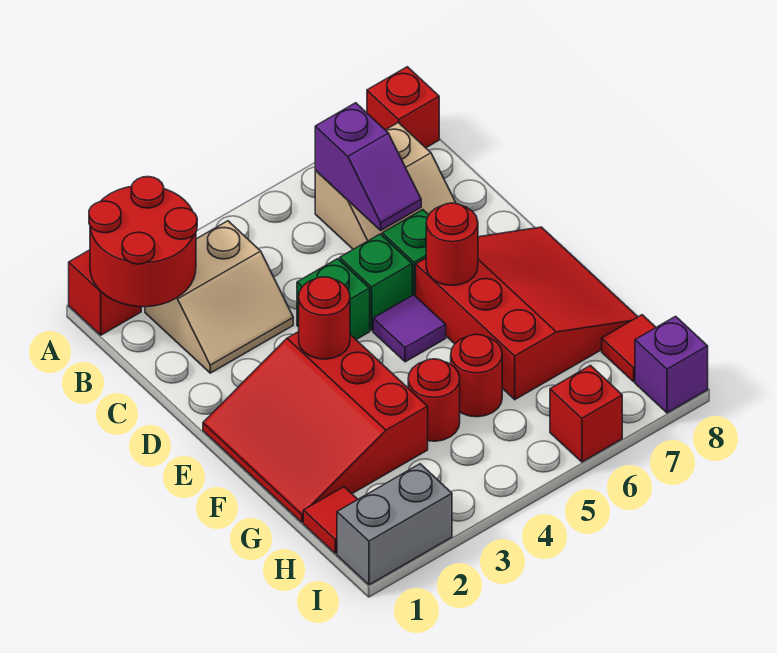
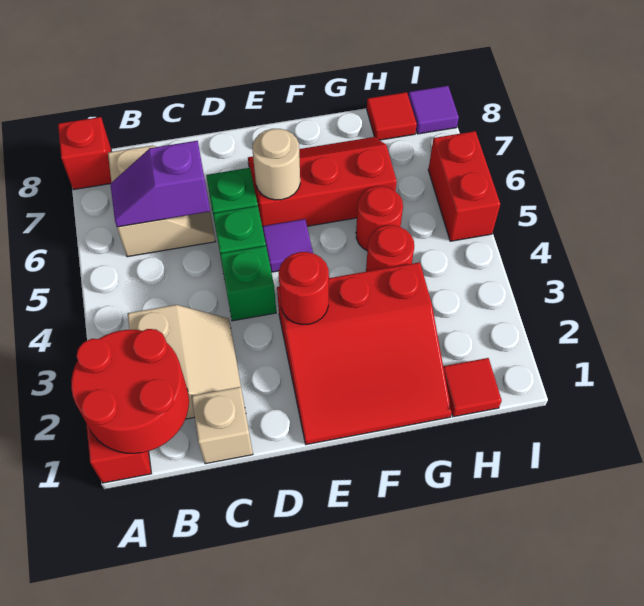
purple 1x2 slope [315,103,421,230] -> purple 1x2 slope turned to [110,141,210,227]
none -> tan 1x1 brick [192,387,253,464]
red 3x3 slope [416,227,638,400] -> red 2x3 slope [248,137,397,226]
red 1x1 round brick [426,203,478,285] -> tan 1x1 round brick [253,129,300,200]
grey 1x2 brick [337,464,452,585] -> none
red 1x1 brick [550,366,622,462] -> red 1x2 brick [428,131,500,241]
purple 1x1 brick [635,316,708,413] -> purple 1x1 tile [408,86,459,134]

